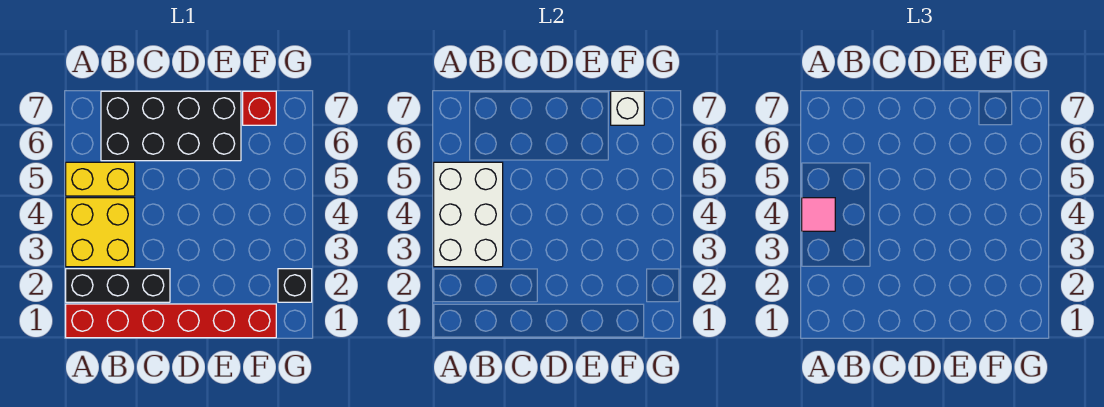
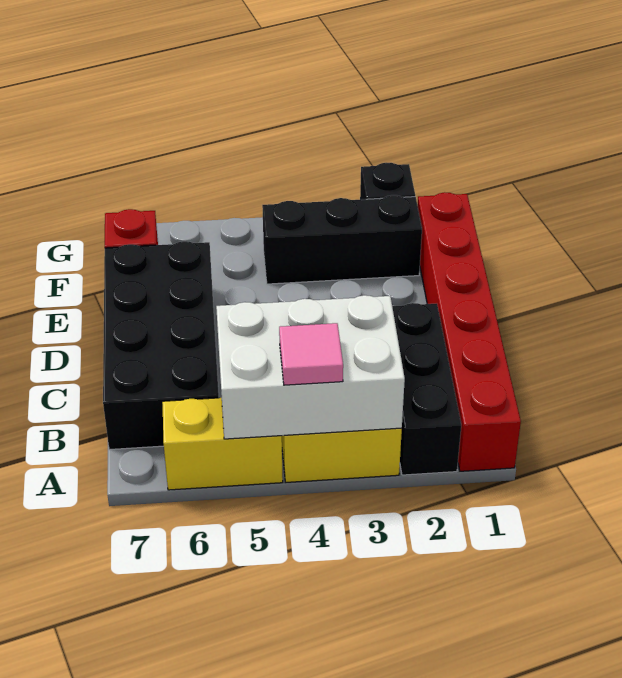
yellow 1x2 brick [66,162,135,196] -> yellow 1x2 brick turned to [162,398,283,490]
none -> black 1x3 brick [262,195,422,284]
white 1x1 brick [611,91,644,125] -> none

